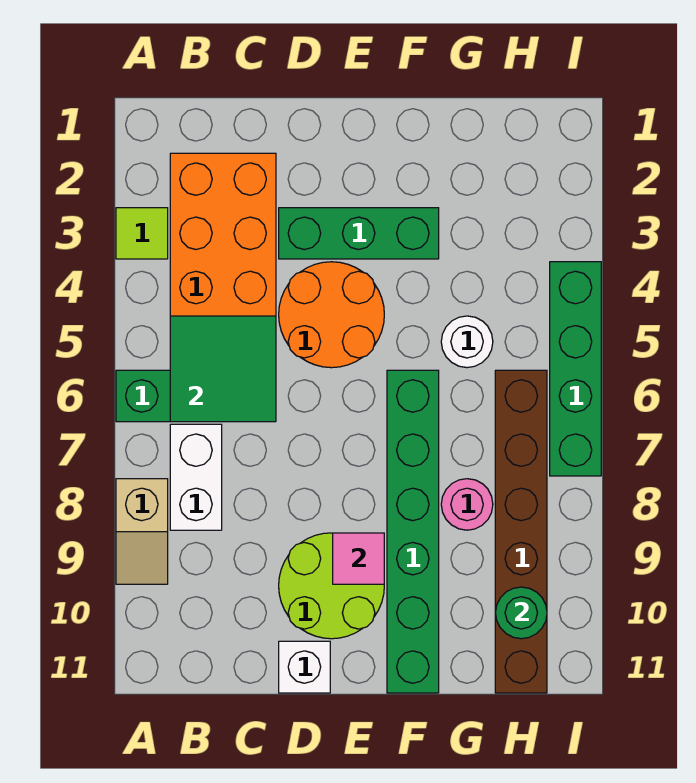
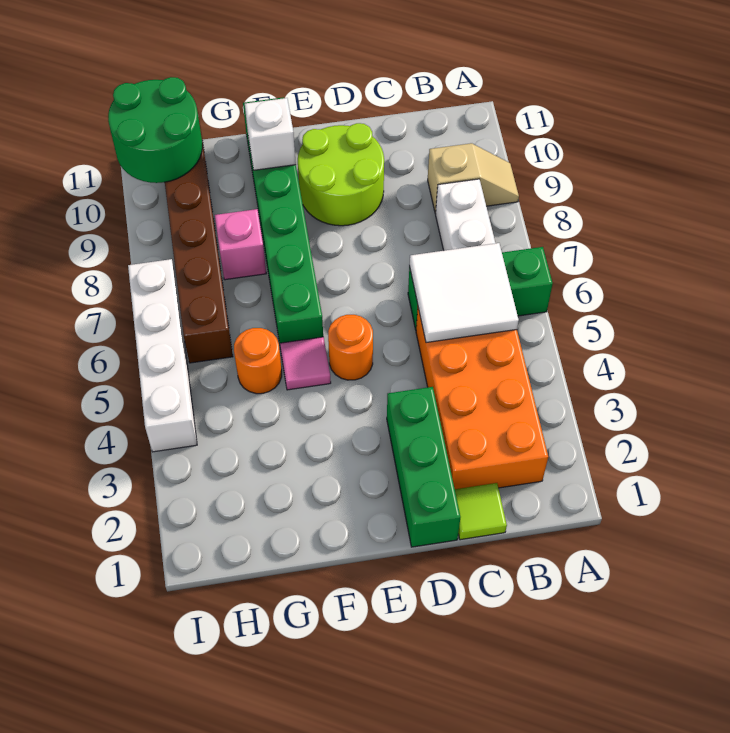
lime 1x1 tile [116,208,168,259] -> lime 1x1 tile moved to [455,483,507,540]
tan 1x2 slope [116,479,168,584] -> tan 1x2 slope turned to [428,143,519,213]
green 2x2 tile [170,316,276,422] -> white 2x2 tile [409,243,519,343]
green 1x3 brick [279,208,439,259] -> green 1x3 brick turned to [387,387,460,547]
orange 2x2 round brick [279,262,384,368] -> orange 1x1 round brick [328,315,373,380]
white 1x1 brick [279,641,330,693] -> white 1x1 brick moved to [245,98,296,170]
pink 1x1 tile [333,533,384,584] -> pink 1x1 tile moved to [280,337,331,390]
white 1x1 round brick [441,316,493,368] -> orange 1x1 round brick [234,328,282,394]
pink 1x1 round brick [441,479,493,530] -> pink 1x1 brick [215,209,266,280]
green 1x1 round brick [496,587,547,639] -> green 2x2 round brick [108,77,202,183]
green 1x4 brick [550,262,601,476] -> white 1x4 brick [128,259,197,452]

